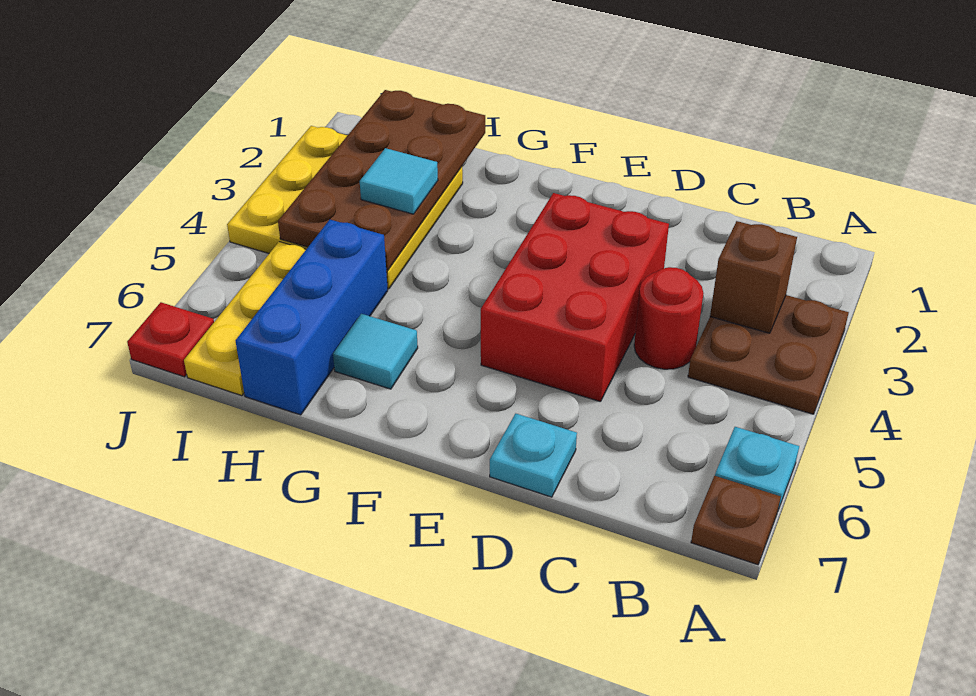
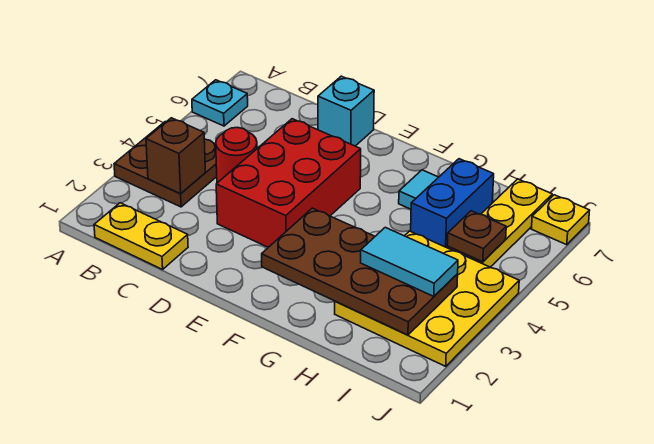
brown 1x1 plate [691,476,781,565] -> brown 1x1 plate moved to [447,211,506,262]
none -> yellow 1x2 plate [94,203,188,269]
cyan 1x1 plate [490,414,577,497] -> cyan 1x1 brick [318,76,374,146]
brown 2x4 plate [278,90,485,270] -> brown 2x4 plate turned to [262,208,458,335]
cyan 1x1 tile [360,148,438,214] -> cyan 1x2 tile [361,227,458,297]
blue 1x3 brick [236,220,388,415] -> blue 1x2 brick [411,159,494,248]
red 1x1 plate [127,302,214,377] -> yellow 1x1 plate [531,195,590,245]

